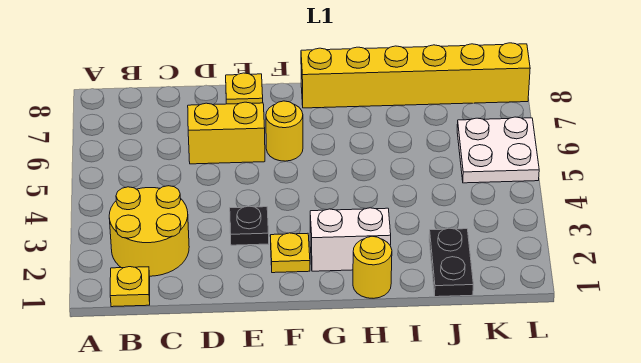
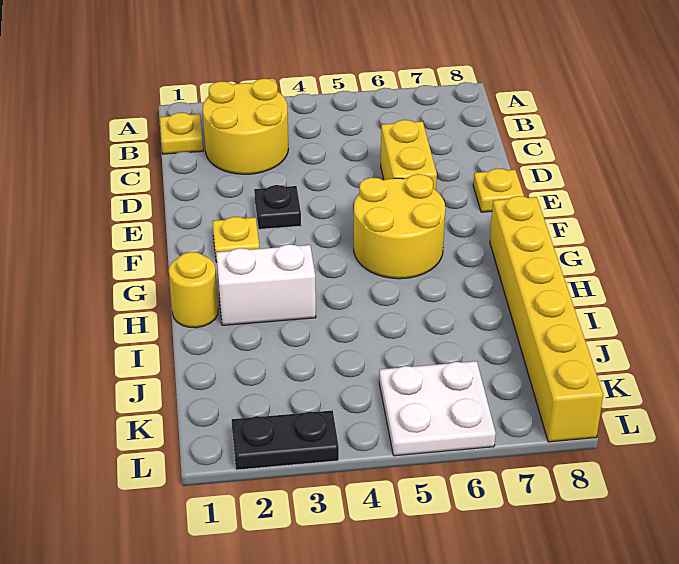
yellow 1x1 round brick [266,101,303,161] -> yellow 2x2 round brick [354,174,445,279]
white 1x2 brick [310,208,391,271] -> white 1x2 brick turned to [216,244,316,325]
black 1x2 plate [429,228,473,297] -> black 1x2 plate moved to [232,410,339,470]

